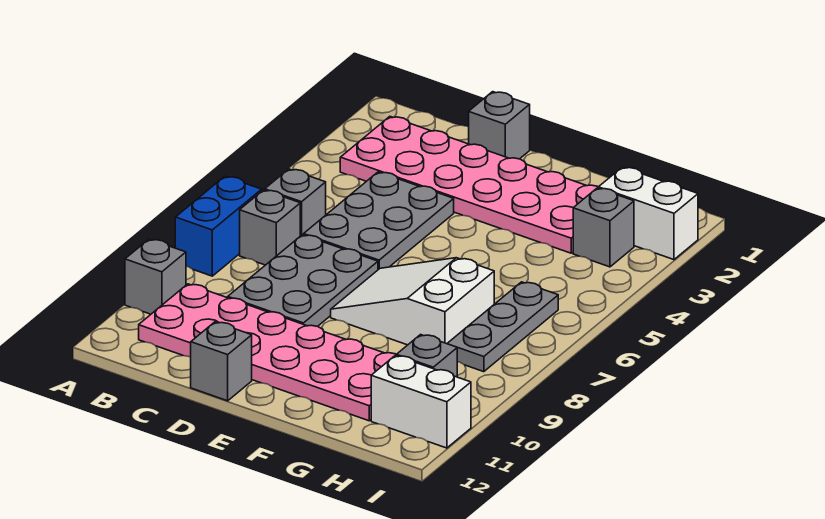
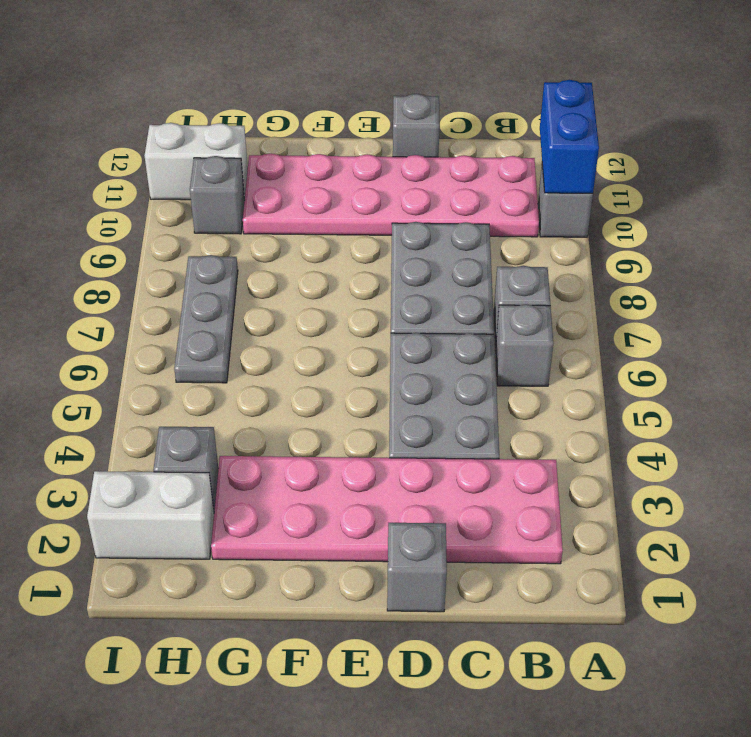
blue 1x2 brick [175,176,262,276] -> blue 1x2 brick moved to [540,80,599,193]
white 2x3 slope [331,258,494,345] -> none

